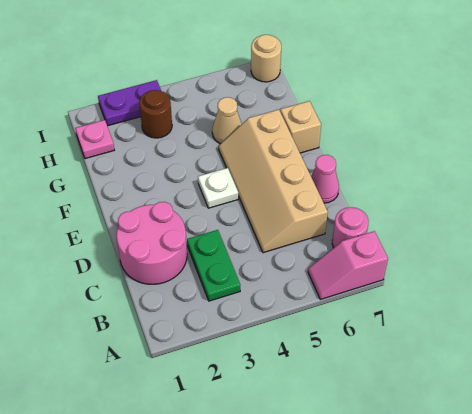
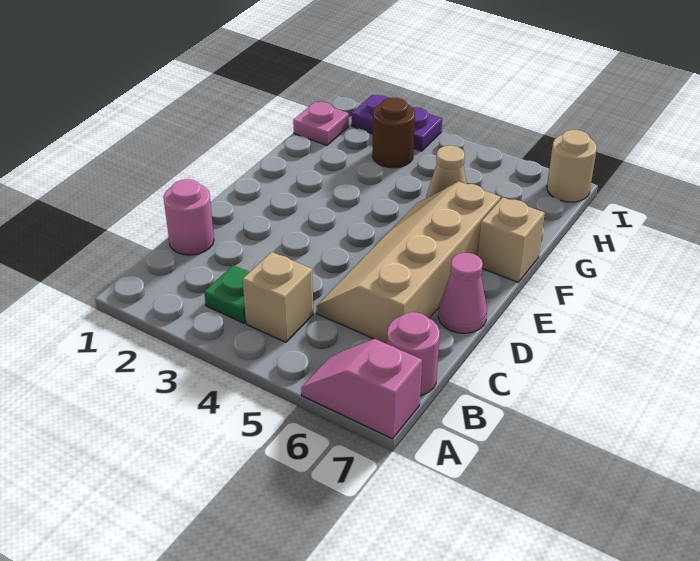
green 1x2 plate [187,230,240,301] -> green 1x1 plate [204,265,249,323]
none -> tan 1x1 brick [243,252,313,342]
pink 2x2 round brick [116,202,187,284] -> pink 1x1 round brick [164,179,214,255]
white 1x1 plate [198,168,238,208] -> none

